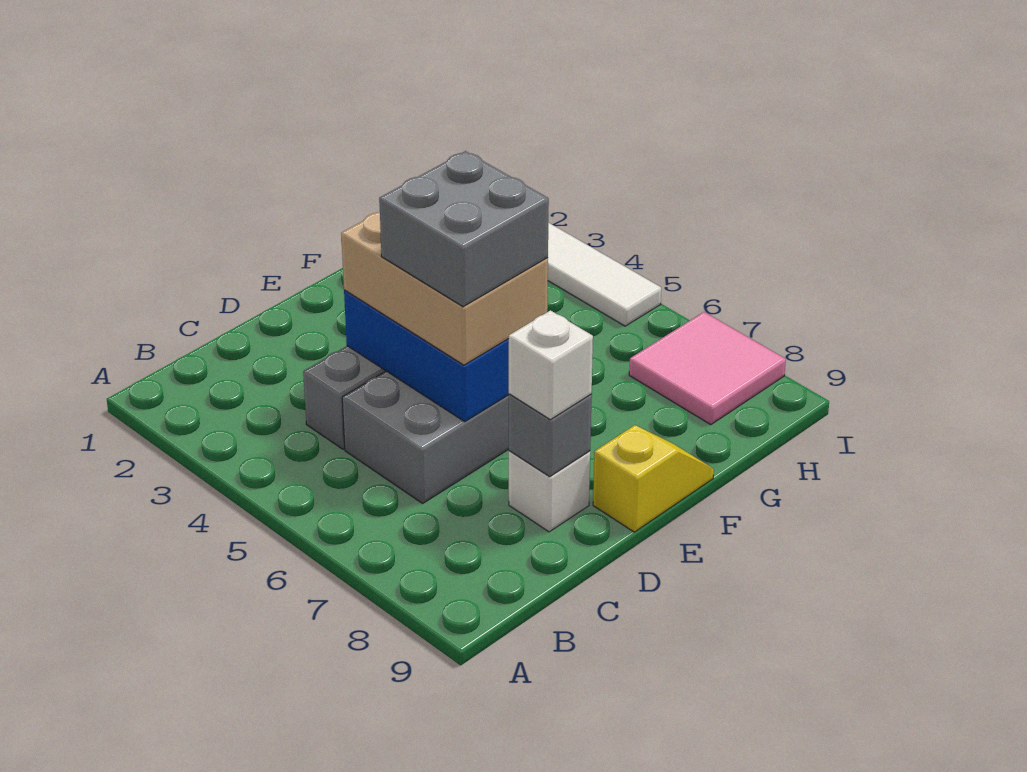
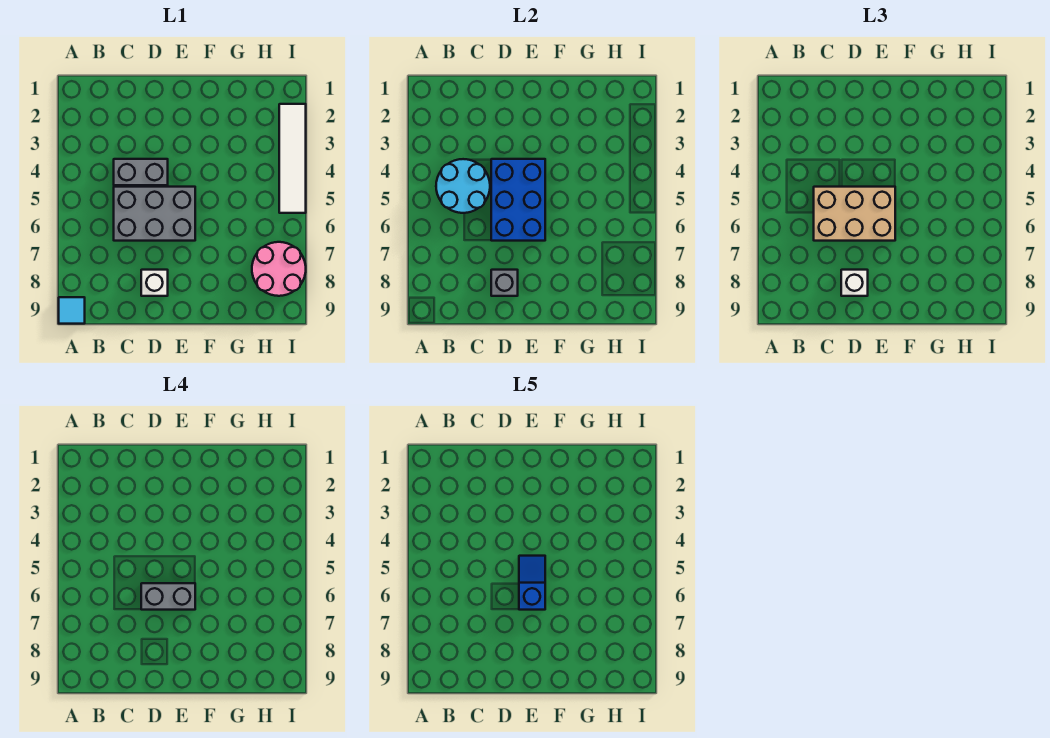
none -> cyan 1x1 tile [59,297,85,324]
none -> cyan 2x2 round brick [436,159,490,213]
tan 2x3 brick [341,212,548,365] -> tan 2x3 brick turned to [814,187,895,241]
grey 2x2 brick [379,151,549,307] -> grey 1x2 brick [141,583,195,610]
none -> blue 1x2 slope [519,556,545,610]
yellow 1x2 slope [593,425,714,532] -> none
pink 2x2 tile [629,312,786,425] -> pink 2x2 round brick [252,242,306,296]

